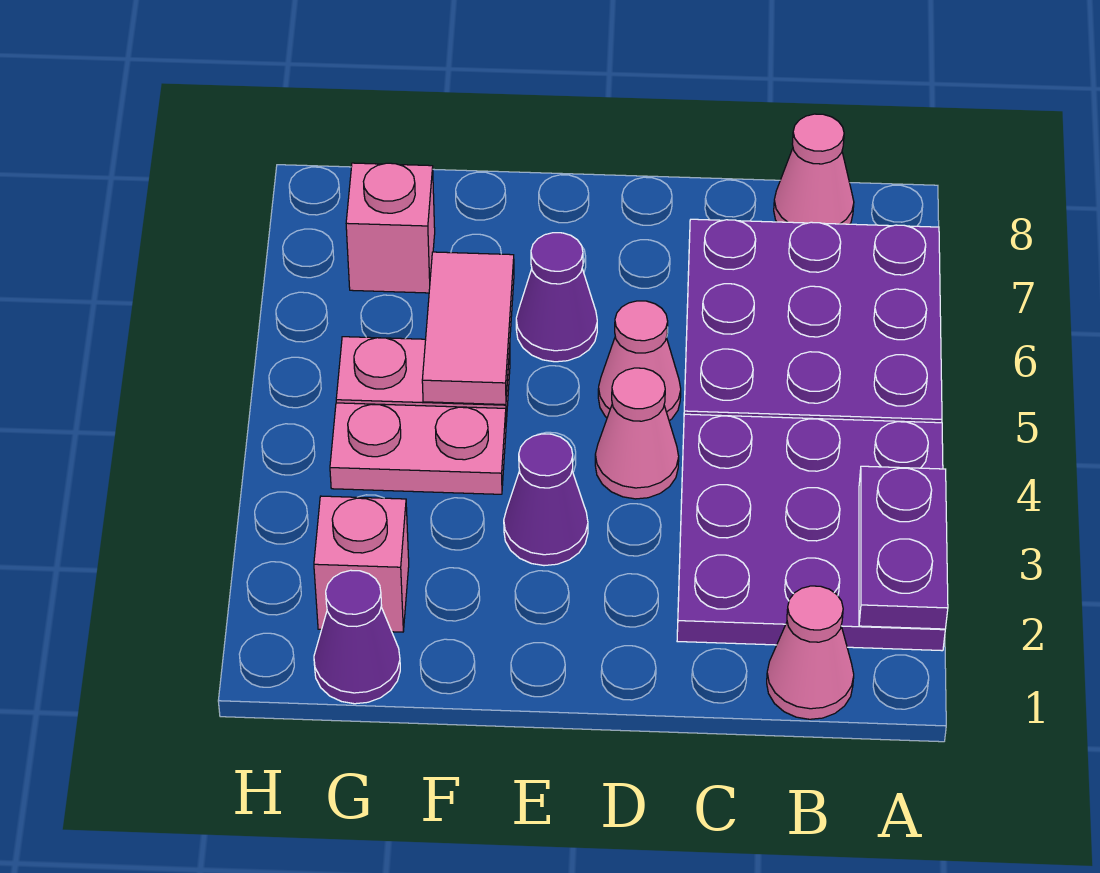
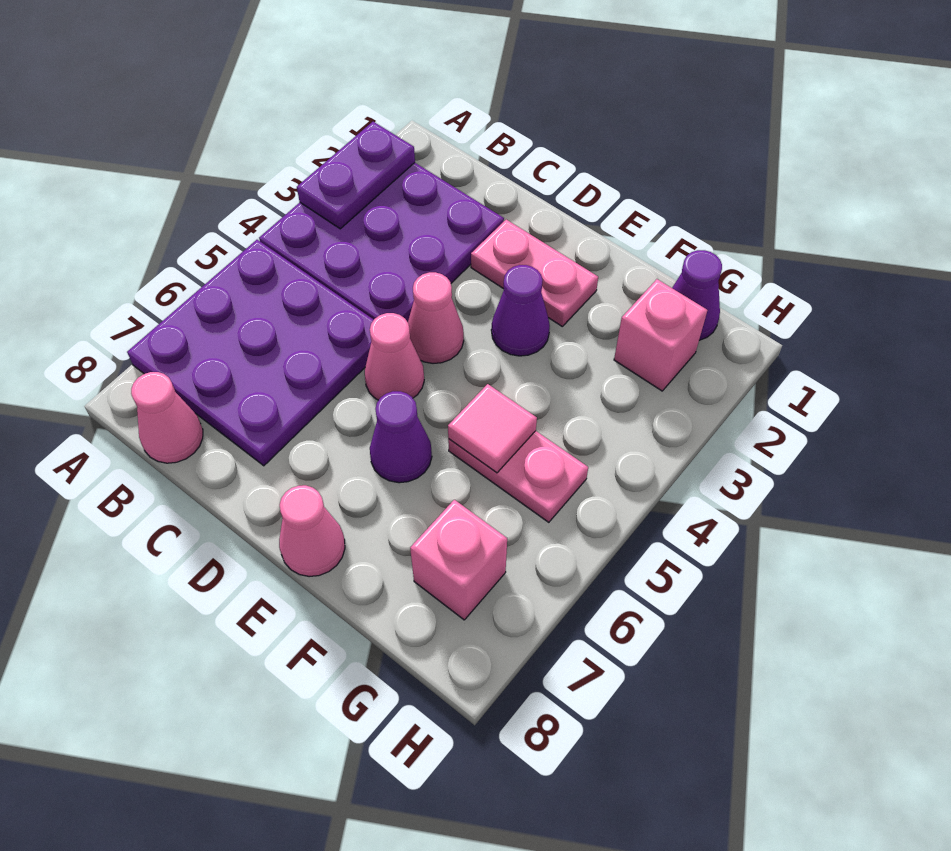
pink 1x1 cone [767,586,854,719] -> pink 1x1 cone moved to [279,485,345,577]
pink 1x2 plate [330,403,506,494] -> pink 1x2 plate moved to [471,220,598,326]
pink 1x2 tile [422,252,514,405] -> pink 1x1 tile [448,384,537,473]

